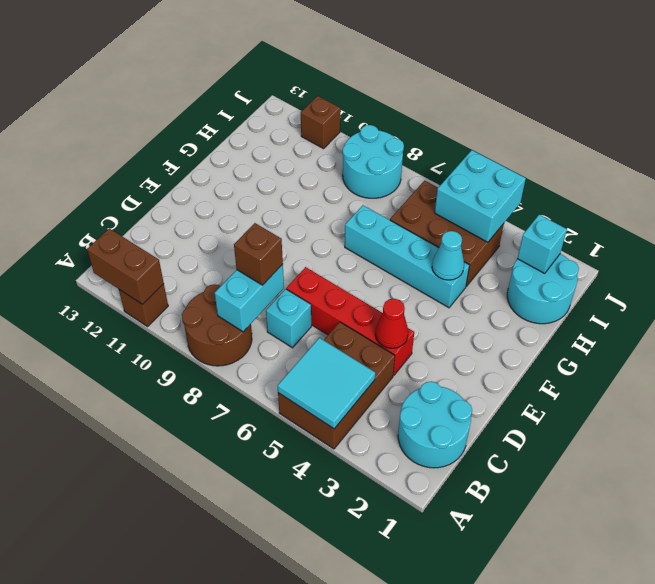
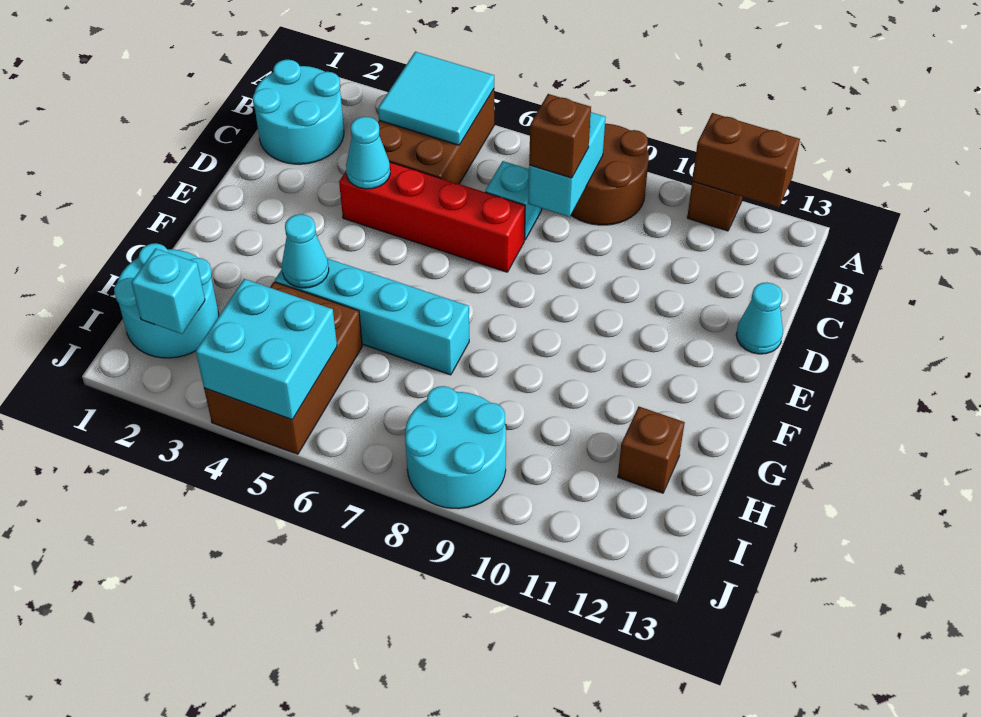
red 1x1 cone [375,299,408,348] -> cyan 1x1 cone [346,117,390,189]
none -> cyan 1x1 cone [736,282,783,354]
brown 2x3 brick [390,181,504,286] -> brown 2x3 brick turned to [204,282,362,454]
brown 1x1 brick [301,96,340,149] -> brown 1x1 brick moved to [618,407,685,493]

